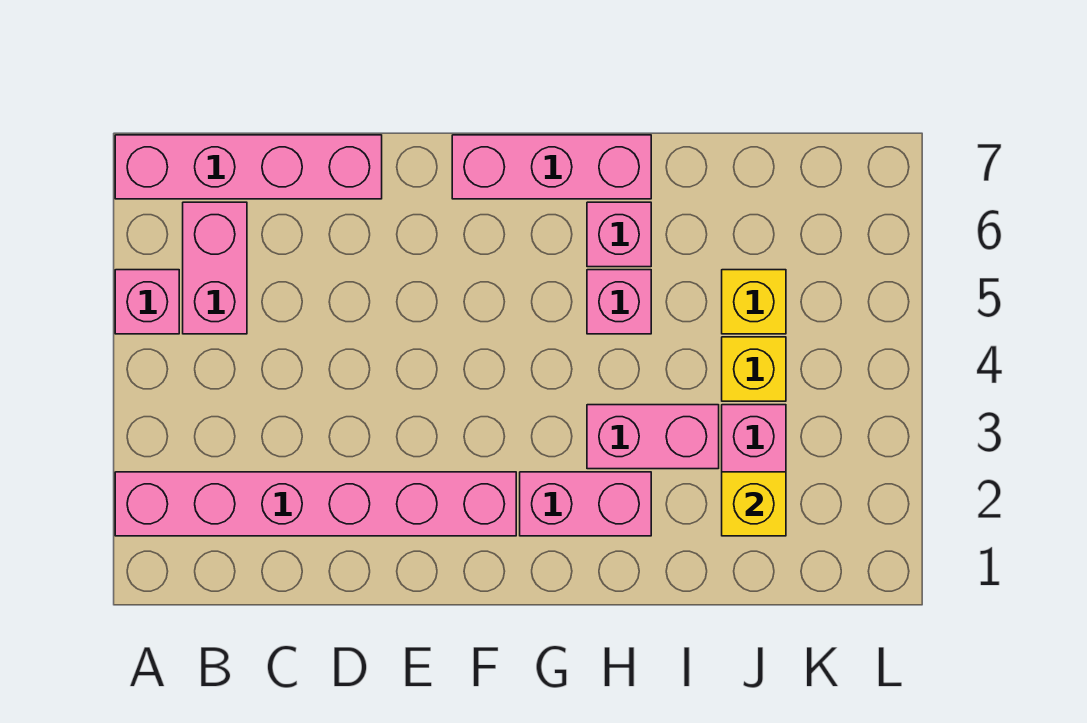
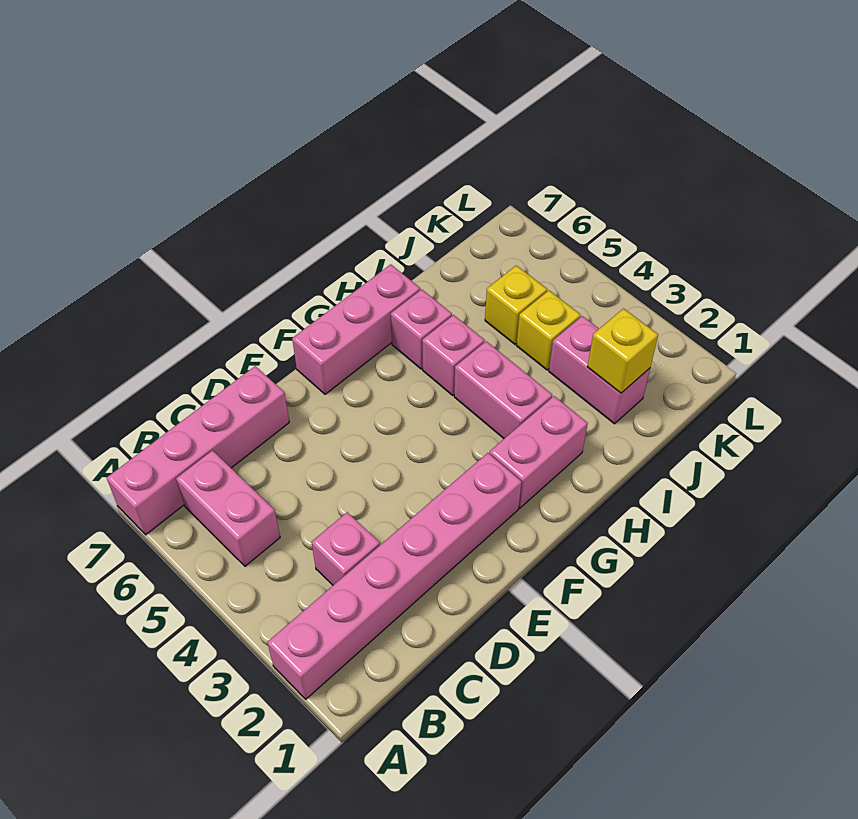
pink 1x1 brick [115,270,179,334] -> pink 1x1 brick moved to [312,512,380,585]
pink 1x2 brick [587,405,719,469] -> pink 1x2 brick turned to [454,341,552,438]

